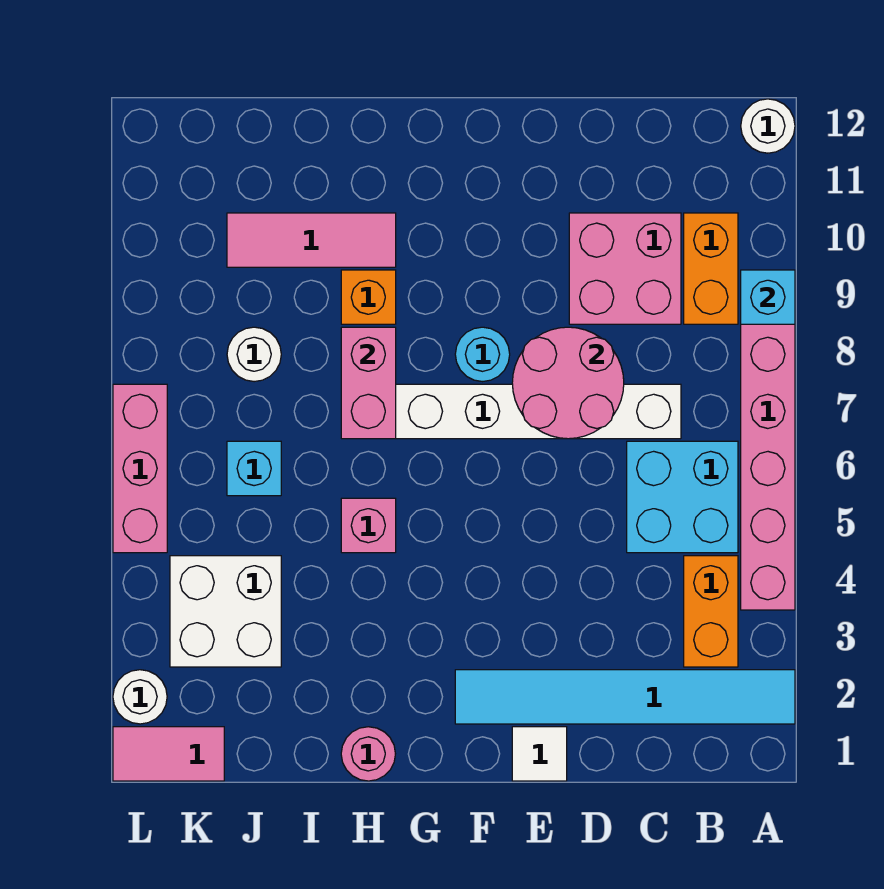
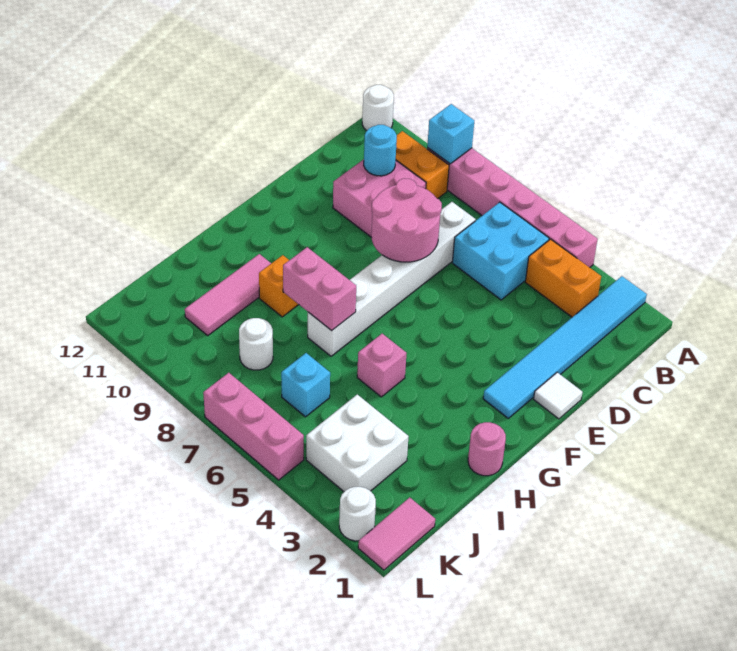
cyan 1x1 round brick [455,327,510,382] -> cyan 1x1 round brick moved to [364,125,397,176]

